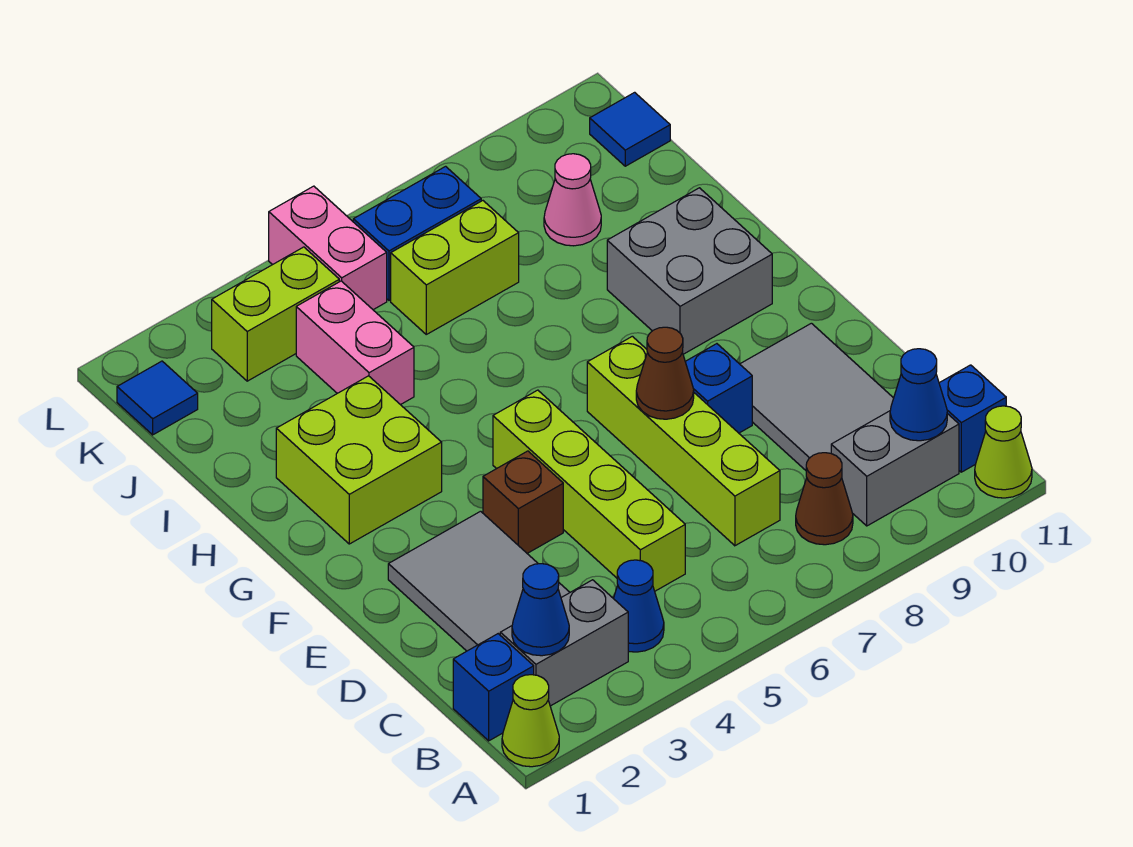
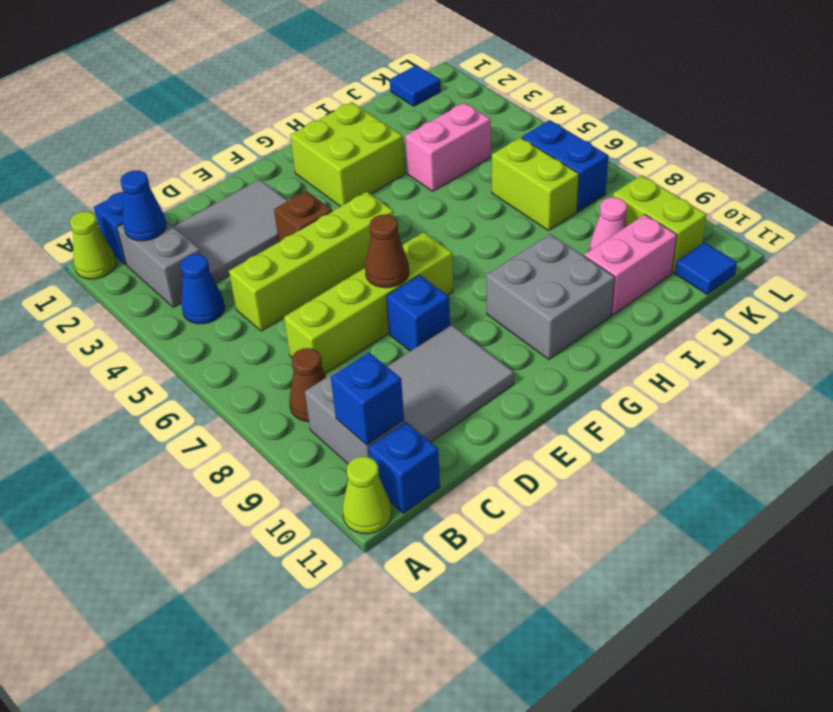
blue 1x1 cone [890,349,947,441] -> blue 1x1 brick [331,352,404,445]
lime 1x2 brick [212,247,339,381] -> lime 1x2 brick moved to [613,175,707,273]
pink 1x2 brick [269,186,387,310] -> pink 1x2 brick moved to [584,214,677,315]

